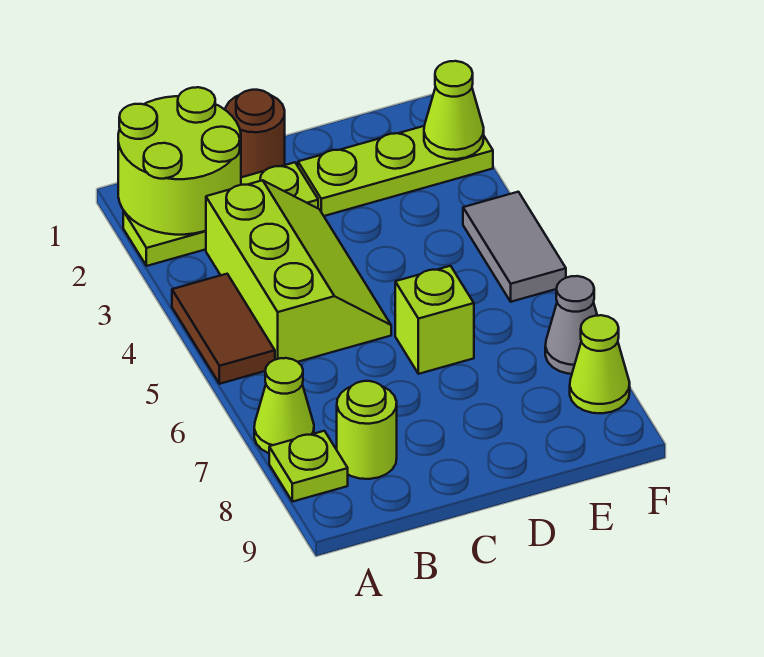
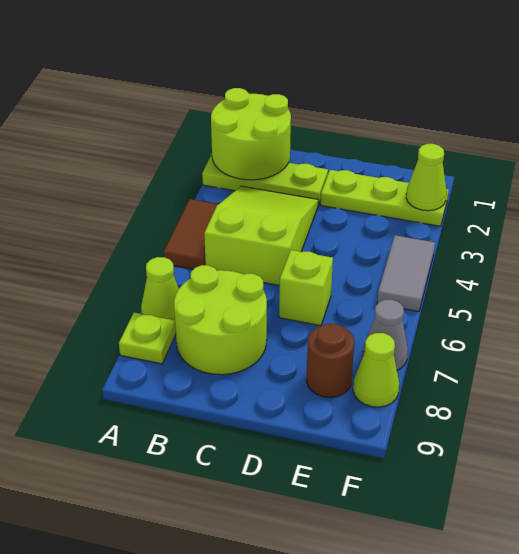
lime 2x3 slope [206,180,391,362] -> lime 2x3 slope turned to [204,186,318,286]
lime 1x1 round brick [337,381,397,479] -> lime 2x2 round brick [174,265,267,375]
brown 1x1 round brick [225,90,285,177] -> brown 1x1 round brick moved to [306,324,354,397]

